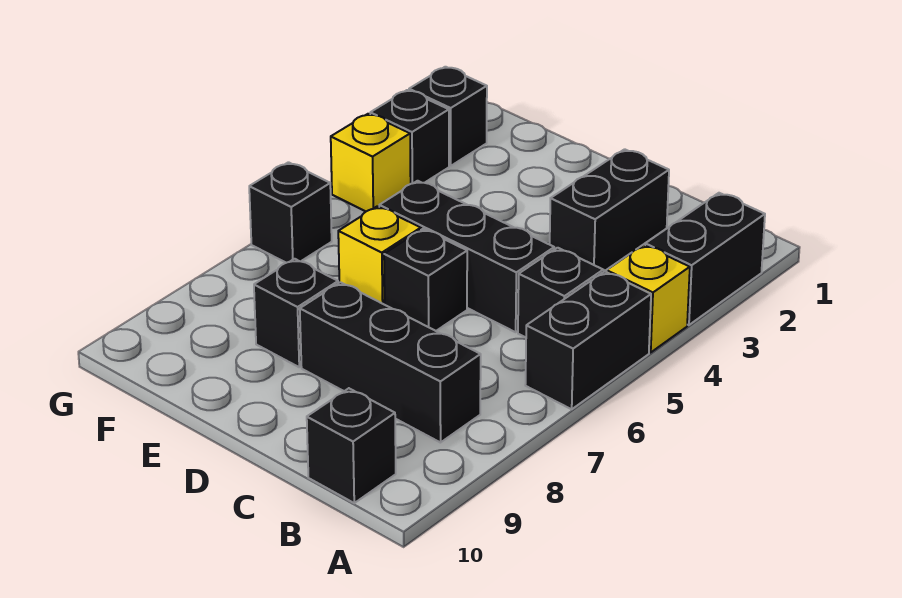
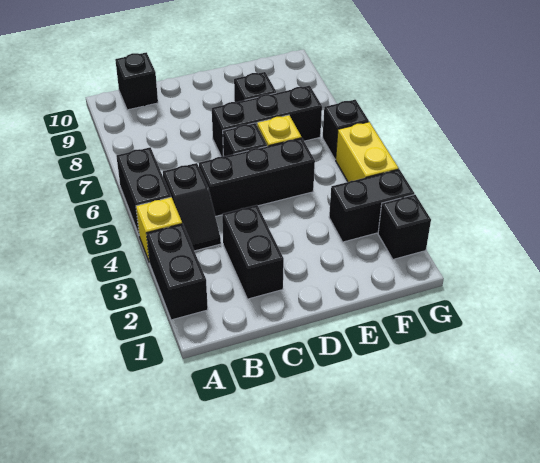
black 1x3 brick [300,282,481,443] -> black 1x3 brick moved to [212,86,322,157]
black 1x1 brick [370,90,449,184] -> black 1x2 brick [329,169,415,242]
yellow 1x1 brick [331,114,411,211] -> yellow 1x2 brick [336,122,399,182]

